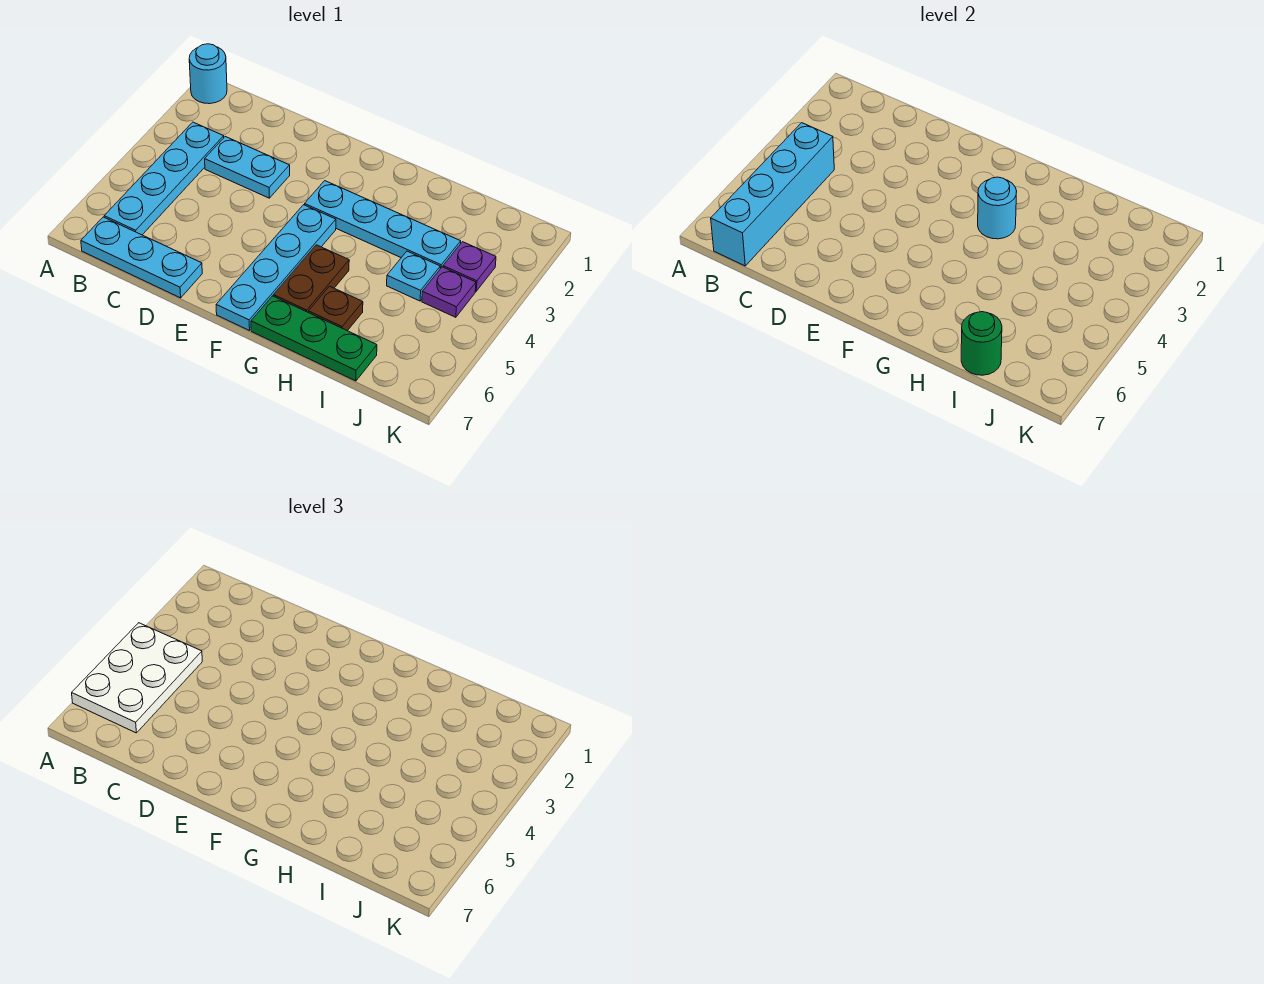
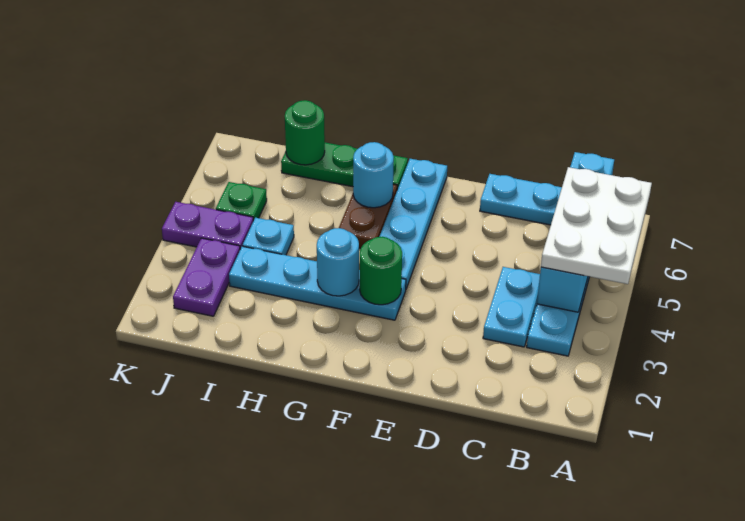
cyan 1x1 round brick [189,44,227,104] -> cyan 1x1 round brick moved to [353,142,394,208]
cyan 1x2 plate [205,137,290,198] -> cyan 1x2 plate turned to [483,267,540,347]
none -> green 1x1 round brick [360,237,402,305]
brown 1x1 plate [309,286,363,331] -> none
purple 1x1 plate [443,242,496,291] -> purple 1x2 plate [173,238,240,316]
purple 1x1 plate [422,267,476,317] -> purple 1x2 plate [162,202,253,249]
none -> green 1x1 plate [216,182,267,221]

